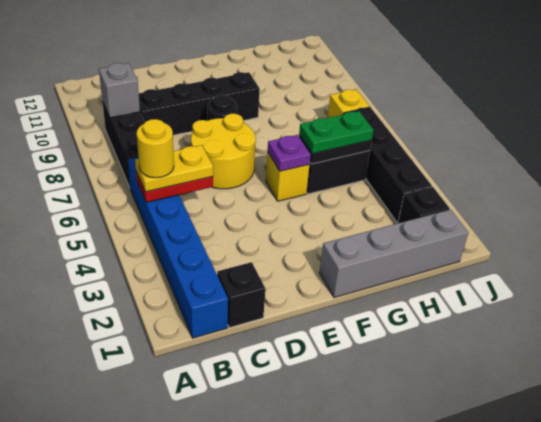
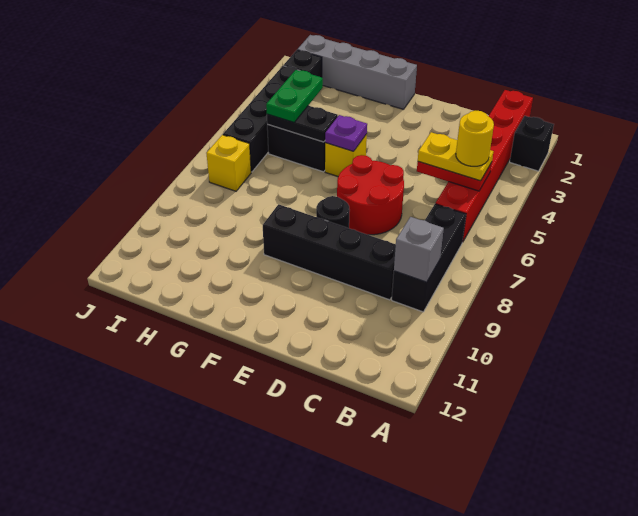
blue 1x6 brick [128,157,228,338] -> red 1x6 brick [435,90,533,242]
black 1x1 brick [217,262,265,328] -> black 1x1 brick moved to [510,116,554,171]
yellow 2x2 round brick [191,114,256,189] -> red 2x2 round brick [337,155,404,235]
green 1x2 plate [299,111,373,154] -> green 1x2 plate turned to [266,70,323,122]

